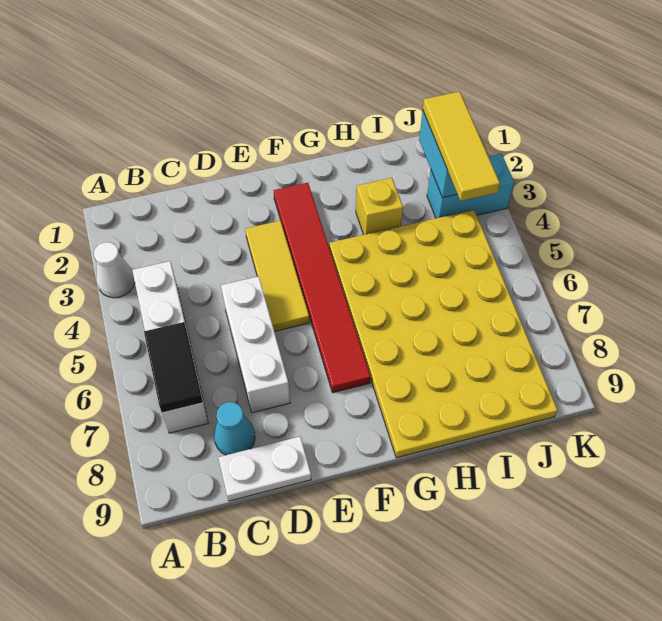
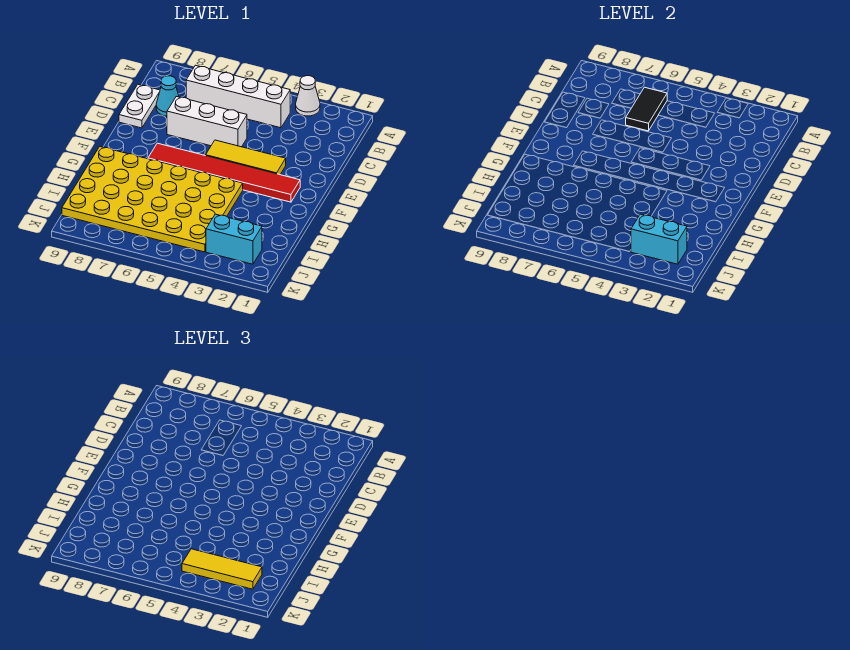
black 1x2 tile [144,322,203,413] -> black 1x2 tile turned to [626,87,667,131]
yellow 1x1 brick [356,178,403,235] -> none
cyan 1x2 brick [427,154,514,218] -> cyan 1x2 brick turned to [206,214,262,264]

